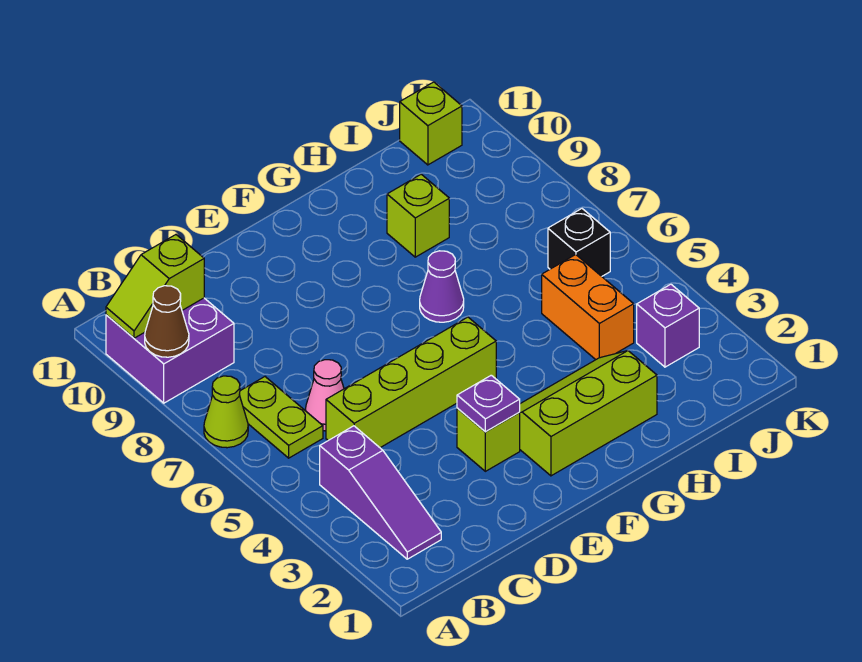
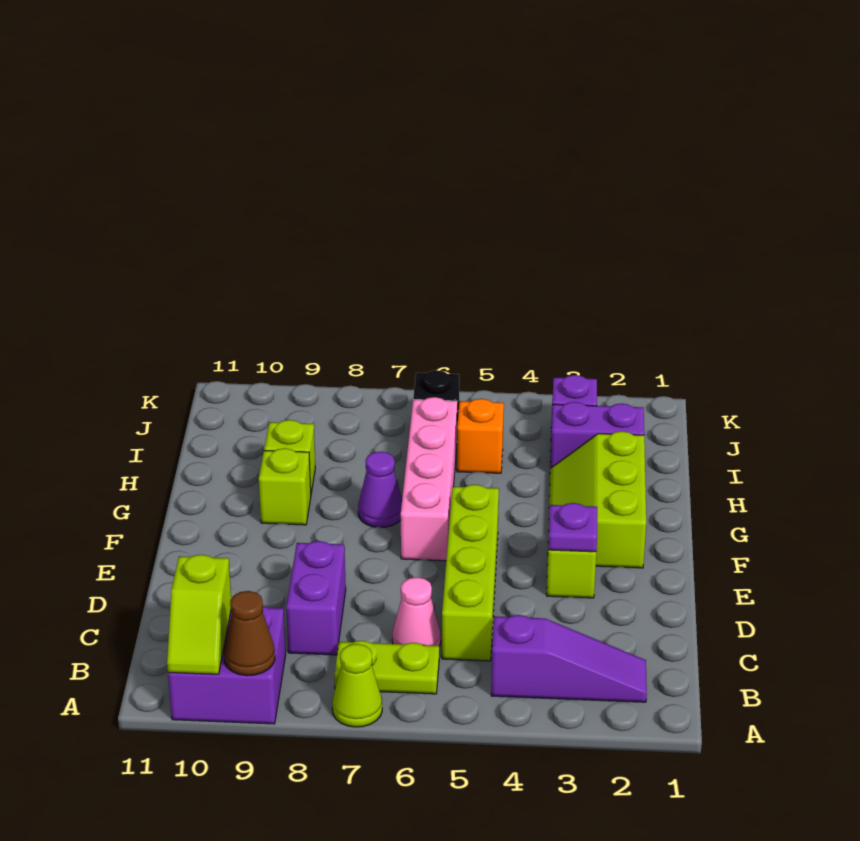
none -> purple 1x2 brick [286,541,346,655]
none -> pink 1x4 brick [401,397,457,561]
none -> purple 1x2 brick [550,402,644,468]
orange 1x2 brick [542,255,634,360] -> orange 1x1 brick [457,399,504,473]
lime 1x1 brick [400,82,462,165] -> lime 1x1 brick moved to [259,448,311,525]

